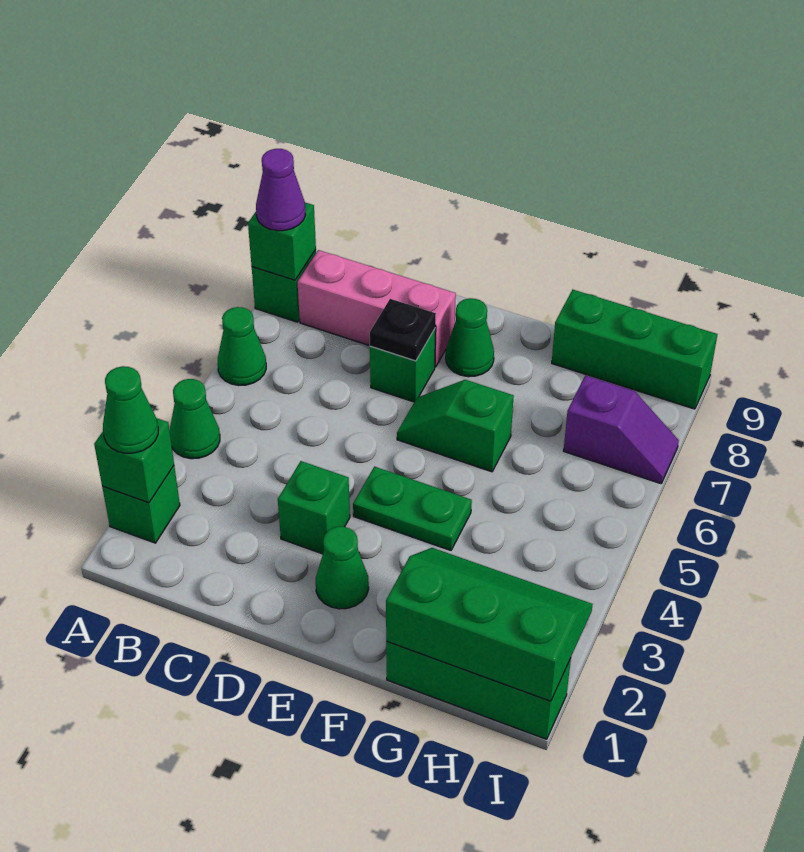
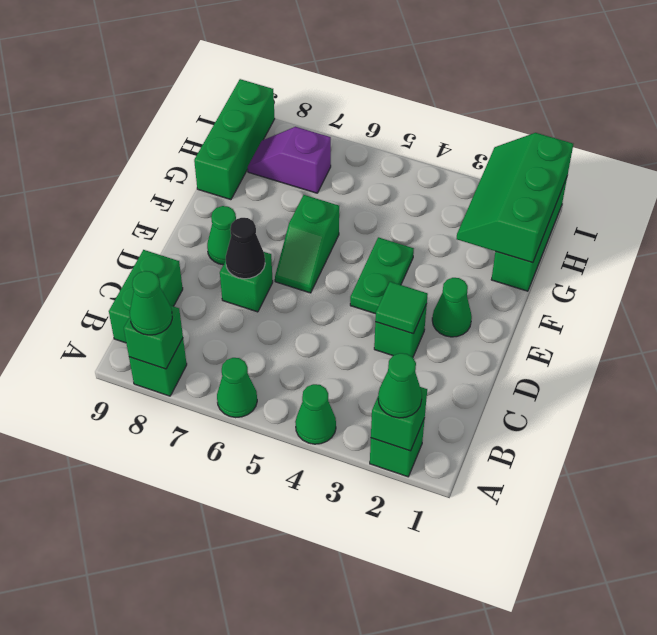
purple 1x1 cone [256,149,305,231] -> green 1x1 cone [130,271,172,335]
pink 1x3 brick [298,250,456,367] -> none
none -> green 1x2 brick [109,250,183,343]
none -> green 1x1 tile [375,282,428,334]
black 1x1 plate [370,299,436,361] -> black 1x1 cone [226,218,265,279]
purple 1x2 slope [564,375,679,484] -> purple 1x2 slope turned to [248,127,331,193]

